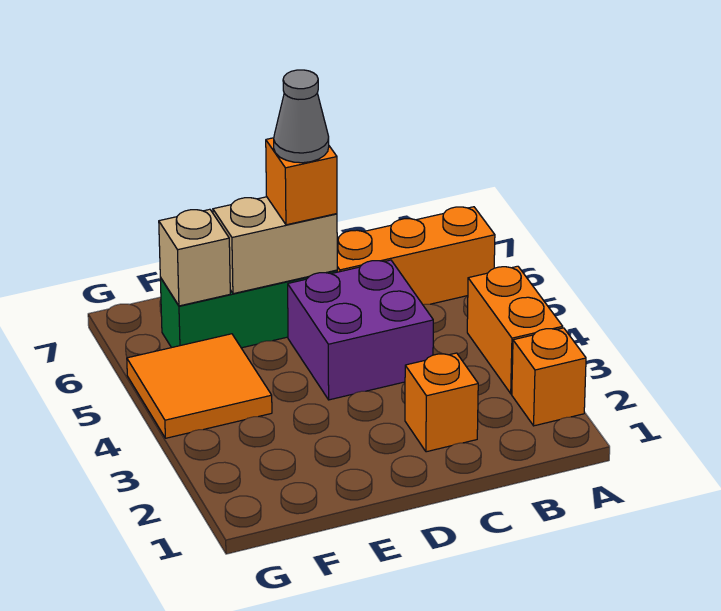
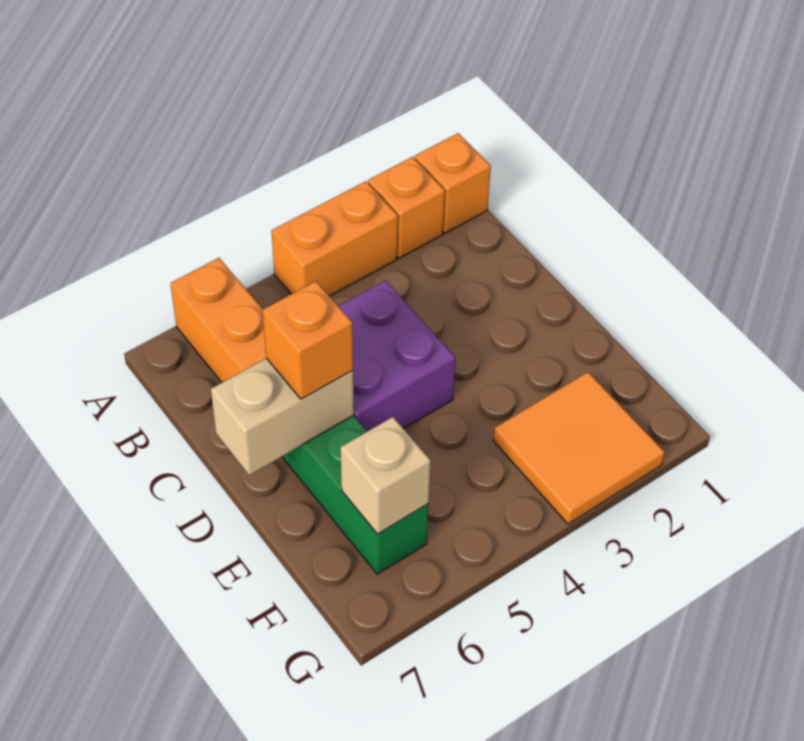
orange 1x1 brick [405,353,478,452] -> orange 1x1 brick moved to [415,133,491,233]
tan 1x2 brick [213,197,337,294] -> tan 1x2 brick turned to [211,358,354,475]
grey 1x1 cone [274,70,329,163] -> none
orange 2x2 tile [127,334,272,438] -> orange 2x2 tile moved to [493,372,665,524]

